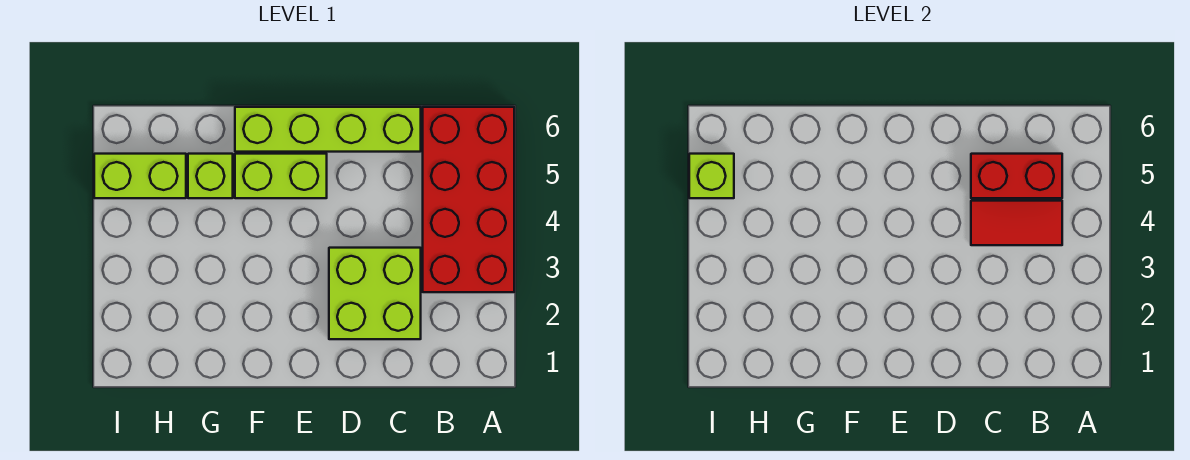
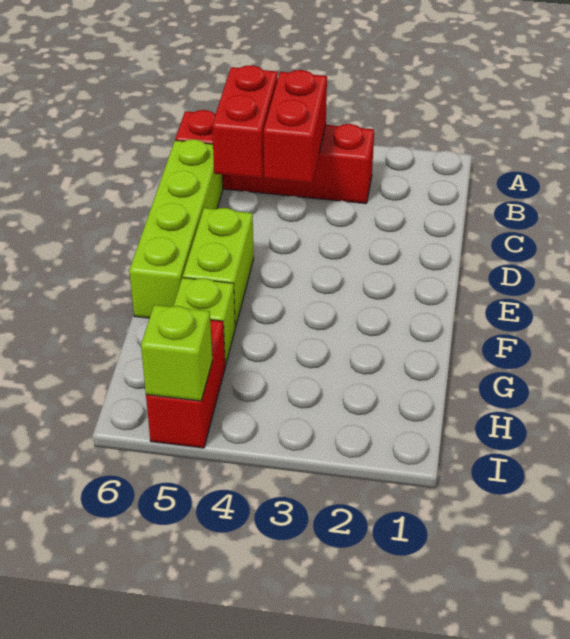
red 2x4 brick [423,107,514,292] -> red 1x4 brick [175,110,374,204]
red 1x2 tile [971,201,1062,245] -> red 1x2 brick [264,70,327,183]
lime 2x2 brick [329,248,421,339] -> none
lime 1x2 brick [94,154,186,198] -> red 1x2 brick [146,320,225,448]

